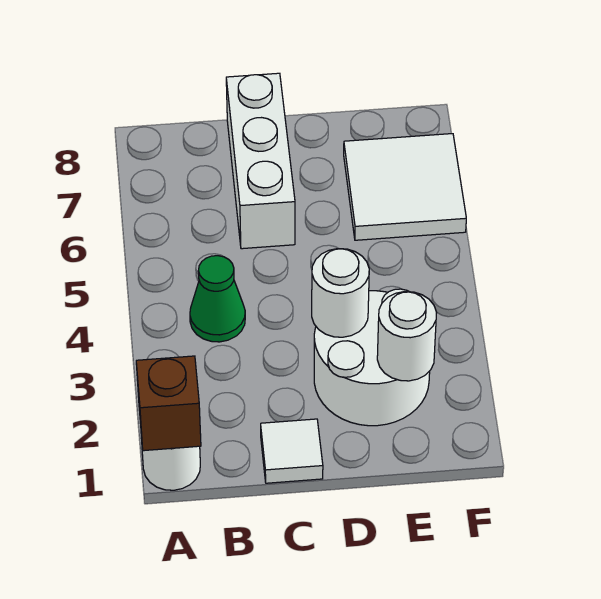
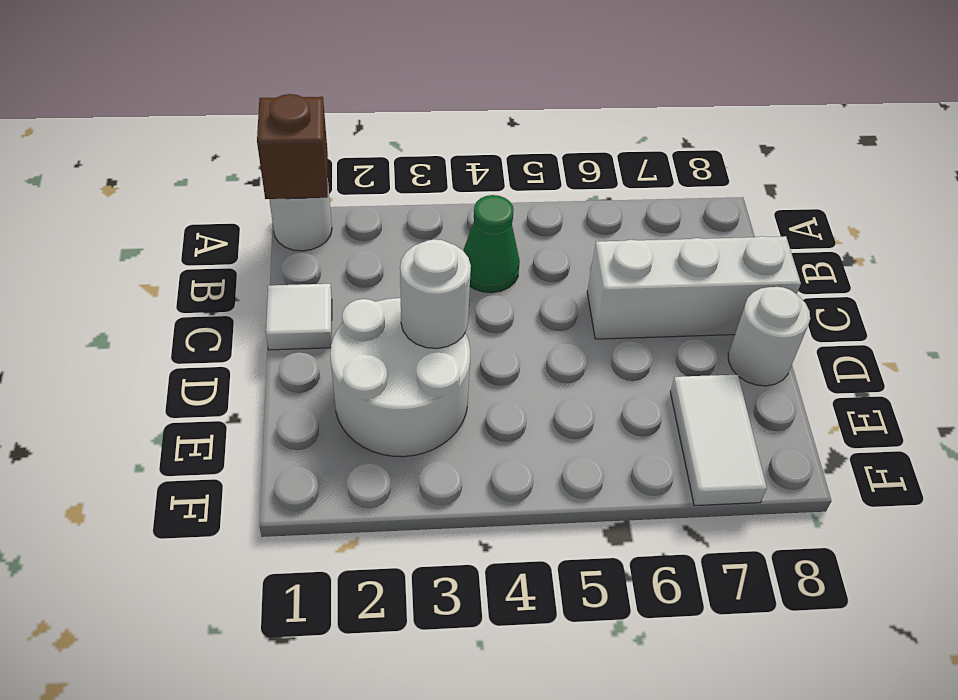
white 1x1 round brick [377,292,437,381] -> white 1x1 round brick moved to [728,287,810,386]
white 2x2 tile [344,134,466,240] -> white 1x2 tile [670,375,767,506]

